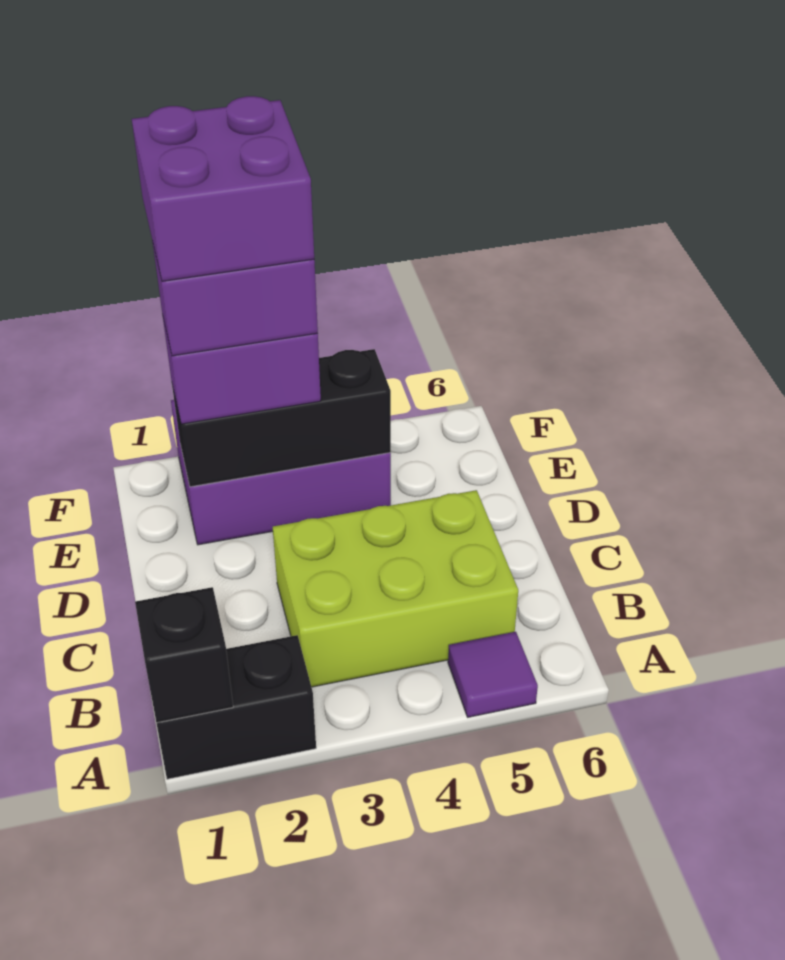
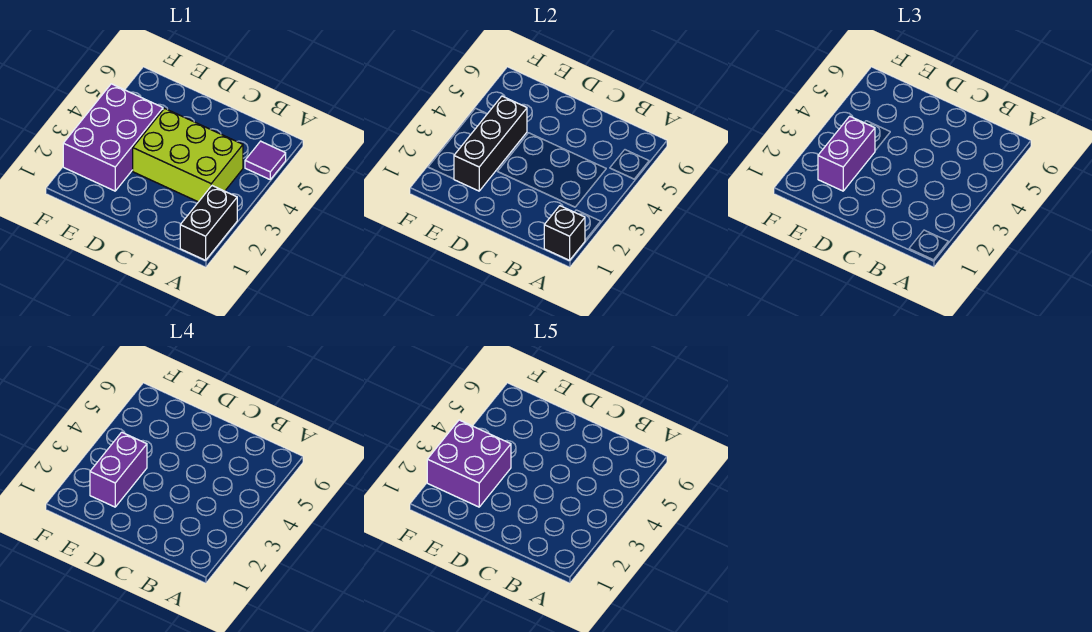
lime 2x3 brick [273,490,518,687] -> lime 2x3 brick turned to [133,108,243,202]

